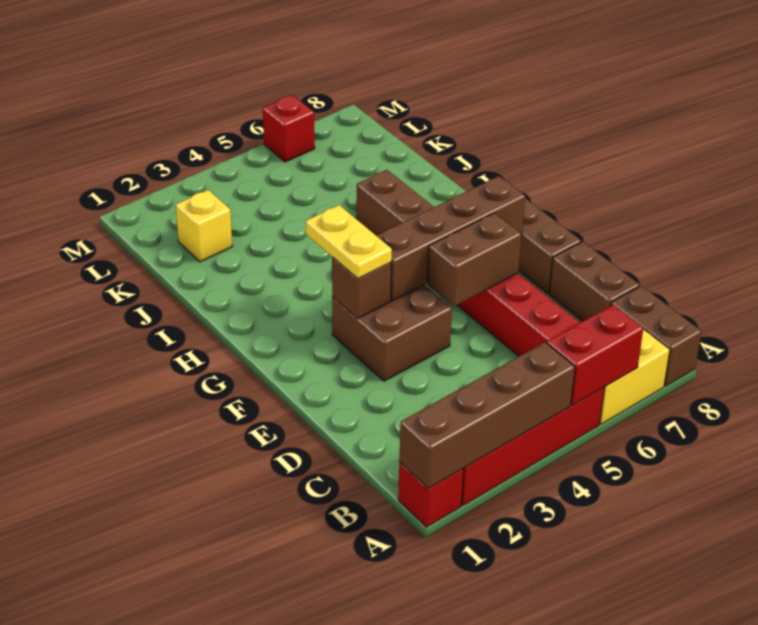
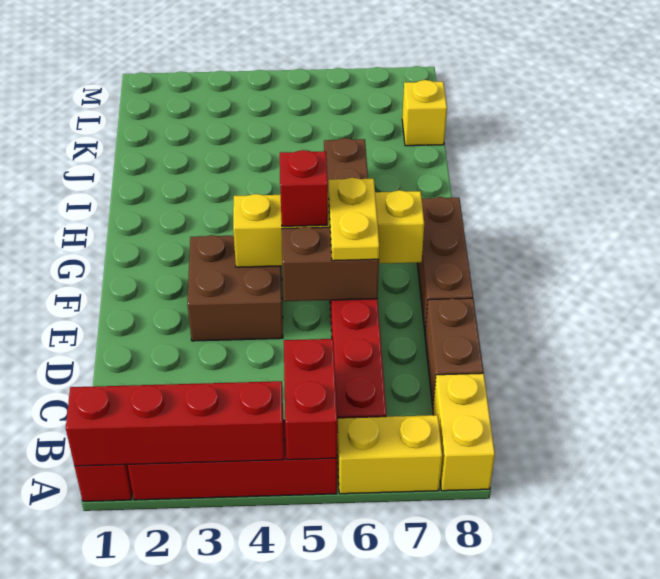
brown 1x4 brick [399,342,575,488] -> red 1x4 brick [66,381,284,466]
red 1x2 brick [547,305,643,405] -> red 1x2 brick turned to [284,339,337,460]
brown 1x2 brick [611,286,702,386] -> yellow 1x2 brick [433,373,495,491]
brown 1x1 brick [332,257,391,318] -> none
yellow 1x2 plate [306,205,392,279] -> yellow 1x2 plate moved to [328,178,379,261]
brown 1x4 brick [376,176,525,301] -> yellow 1x4 brick [233,190,424,267]
yellow 1x1 brick [176,190,232,262] -> yellow 1x1 brick moved to [402,80,447,146]
red 1x1 brick [263,95,315,162] -> red 1x1 brick moved to [280,150,328,226]

